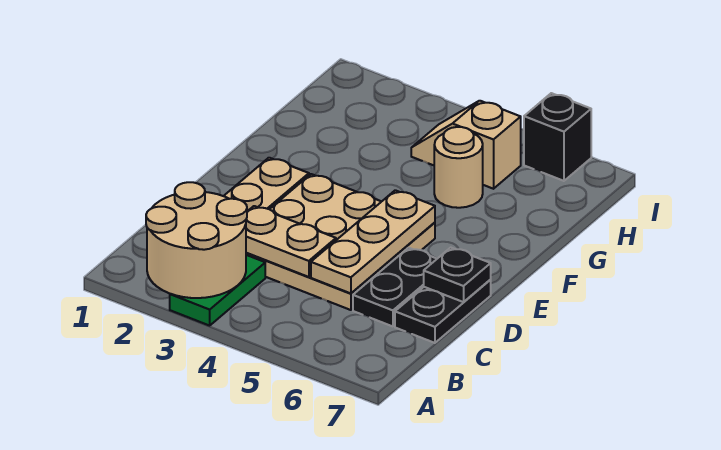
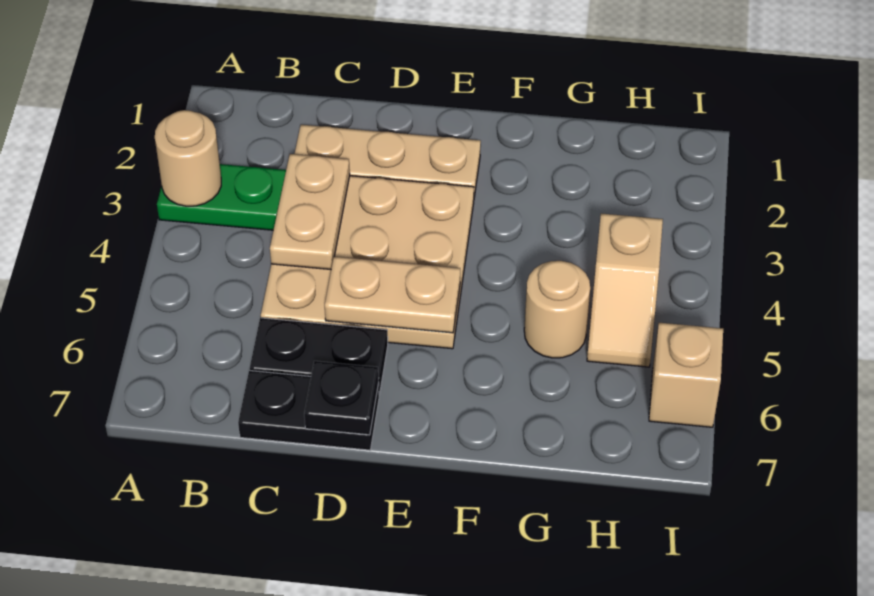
tan 2x2 round brick [146,182,247,298] -> tan 1x1 round brick [155,110,221,206]
tan 1x3 plate [311,190,435,293] -> tan 1x2 plate [325,257,460,333]
tan 1x2 slope [411,101,521,189] -> tan 1x2 slope turned to [587,213,663,367]
black 1x1 brick [524,93,591,181] -> tan 1x1 brick [649,323,723,427]

